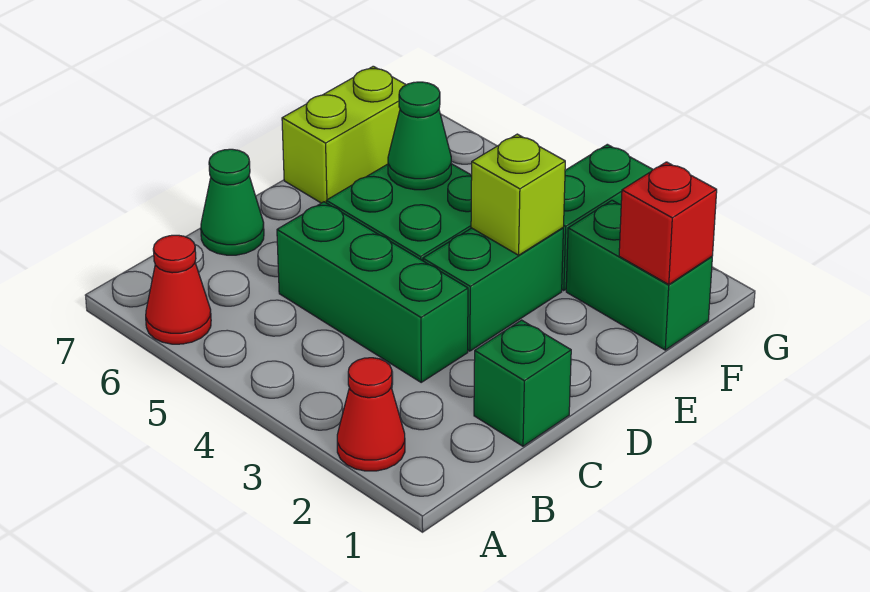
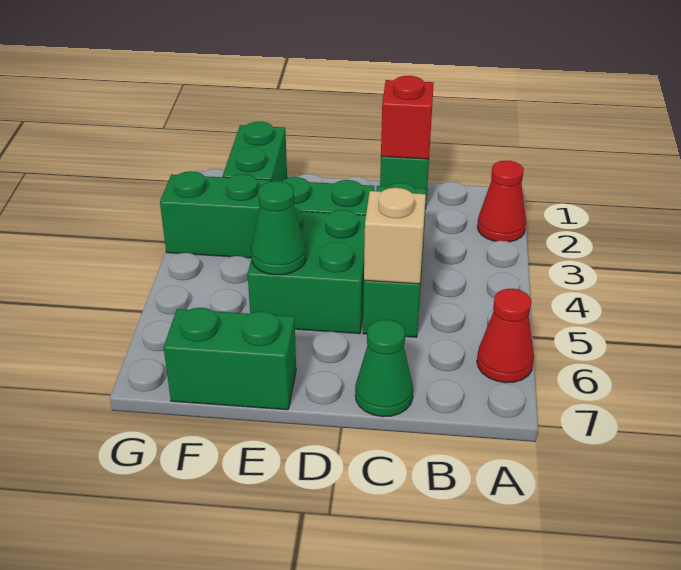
none -> tan 1x1 brick [364,188,426,284]
lime 1x1 brick [471,134,565,255] -> none
lime 1x2 brick [282,66,406,203] -> green 1x2 brick [164,308,296,410]
red 1x1 brick [619,162,717,284] -> red 1x1 brick moved to [381,76,434,159]

